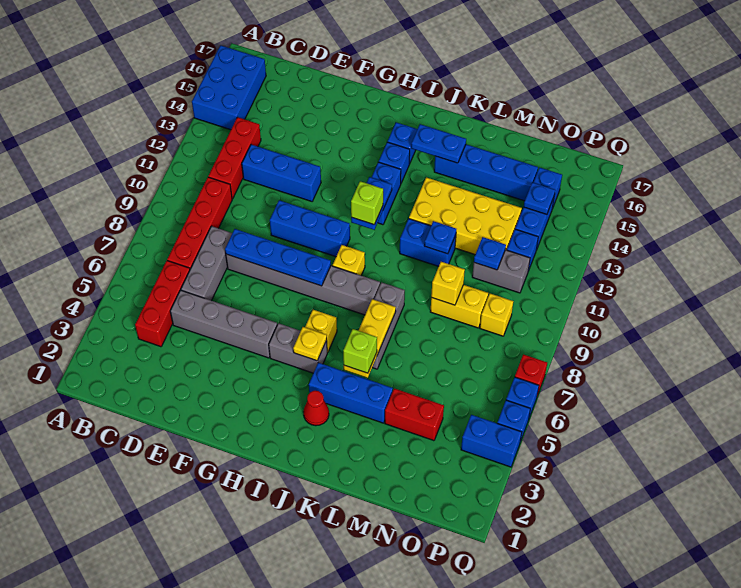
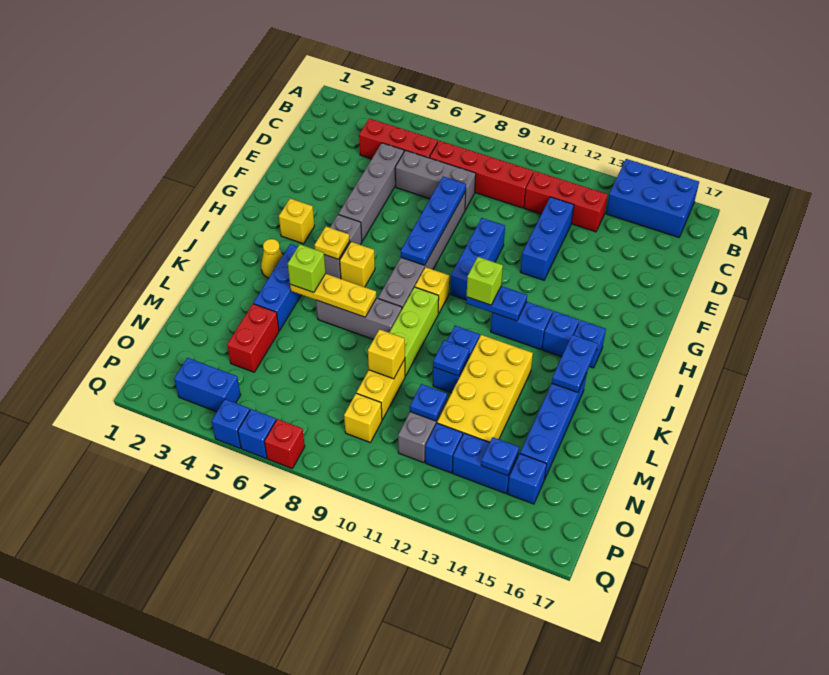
none -> yellow 1x1 brick [279,198,314,244]
red 1x1 cone [303,391,329,426] -> yellow 1x1 cone [261,239,283,278]
none -> lime 1x3 brick [389,287,439,376]
blue 1x2 brick [461,415,522,467] -> blue 1x2 brick turned to [174,358,241,412]

